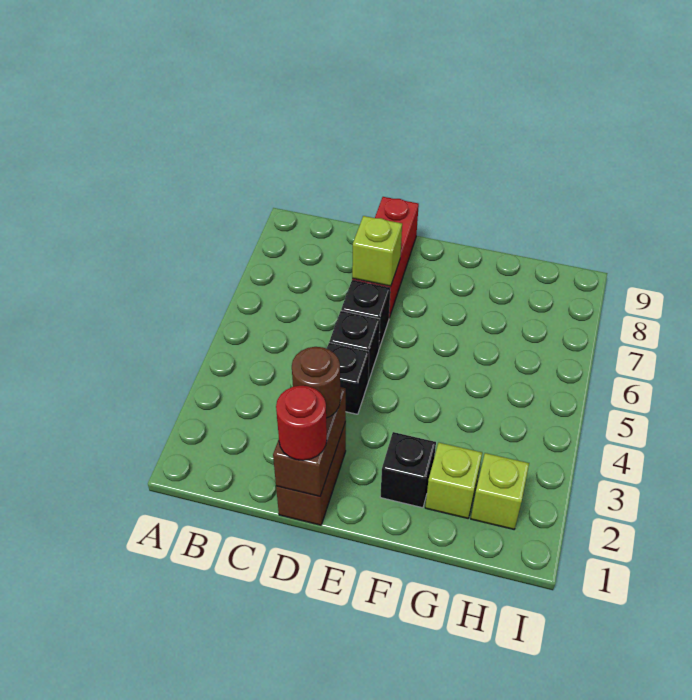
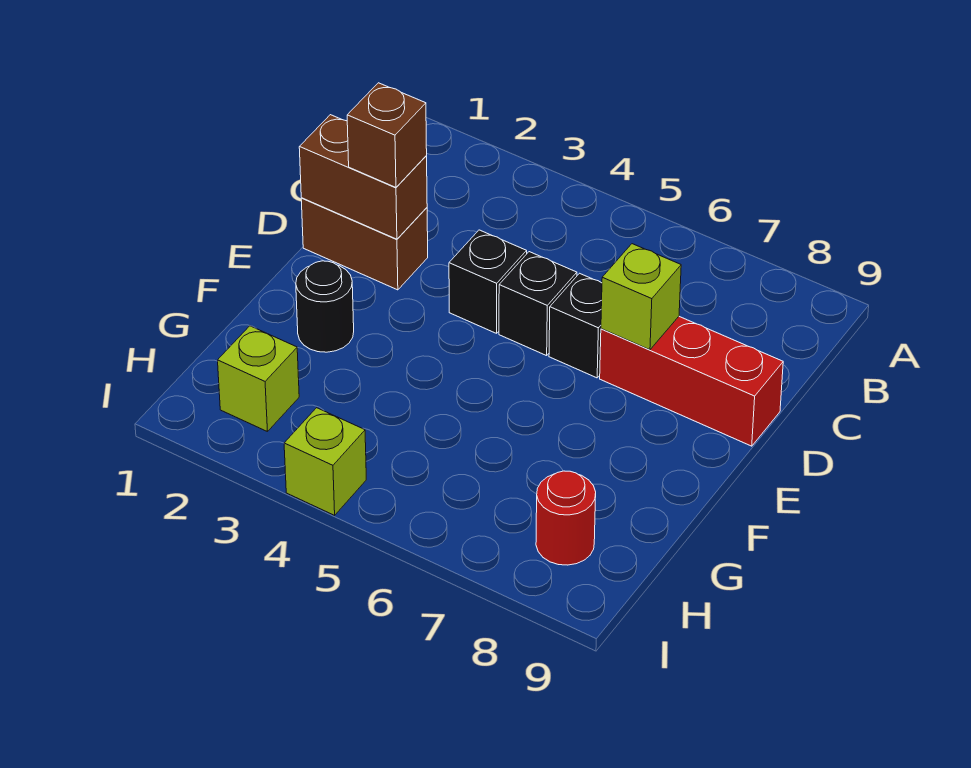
red 1x1 round brick [276,386,327,460] -> red 1x1 round brick moved to [536,471,596,565]
brown 1x1 round brick [292,347,340,418] -> brown 1x1 brick [347,83,427,187]
black 1x1 brick [380,432,436,508] -> black 1x1 round brick [296,261,354,352]
lime 1x1 brick [425,443,482,518] -> lime 1x1 brick moved to [284,408,366,515]

